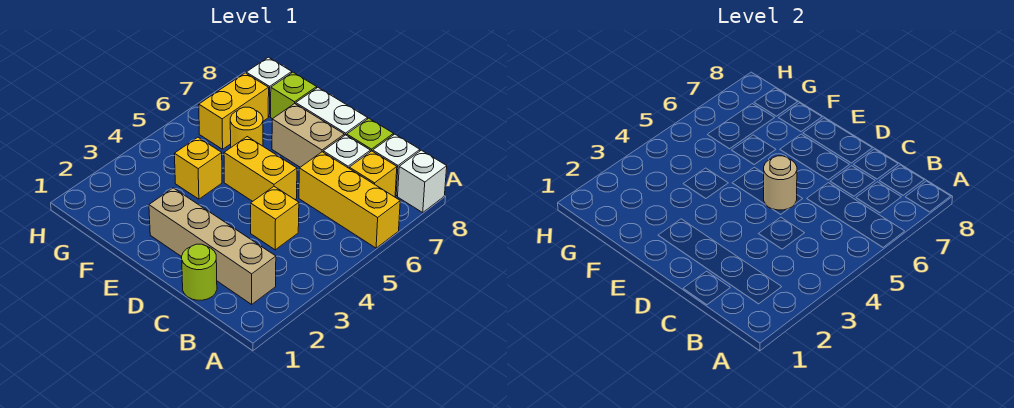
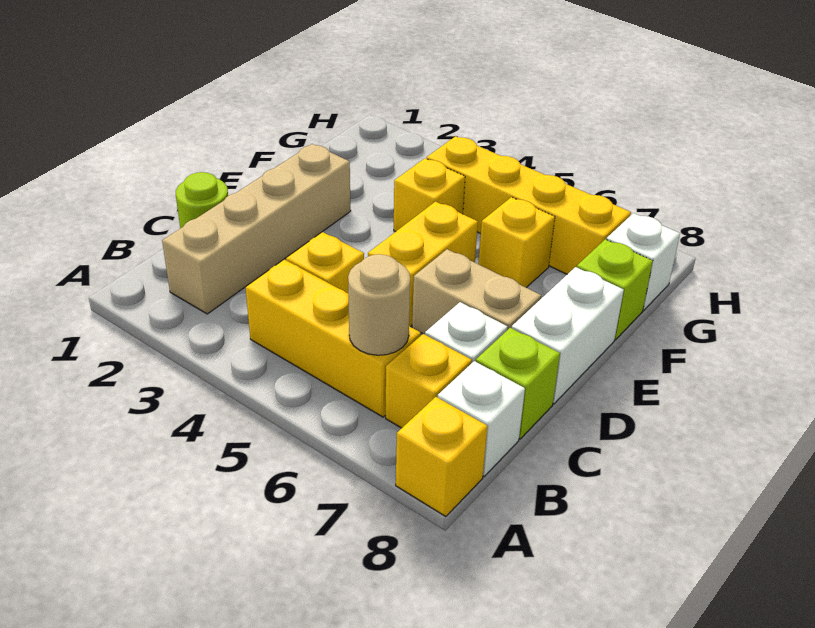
yellow 1x3 brick [299,152,400,248] -> yellow 1x3 brick turned to [245,260,421,417]
white 1x1 brick [398,150,447,212] -> yellow 1x1 brick [396,397,487,517]
tan 1x1 round brick [764,156,797,210] -> tan 1x1 round brick moved to [348,254,410,355]
tan 1x2 brick [272,104,344,167] -> tan 1x2 brick turned to [412,249,541,334]
yellow 1x1 round brick [230,107,263,147] -> yellow 1x1 brick [478,197,555,288]
yellow 1x2 brick [199,73,269,149] -> yellow 1x4 brick [426,136,631,274]

